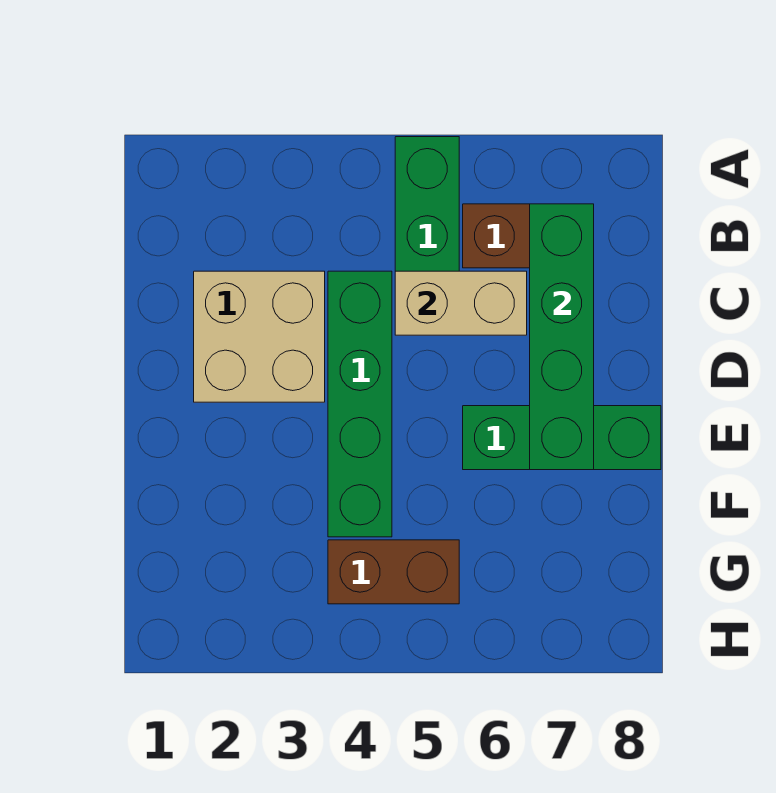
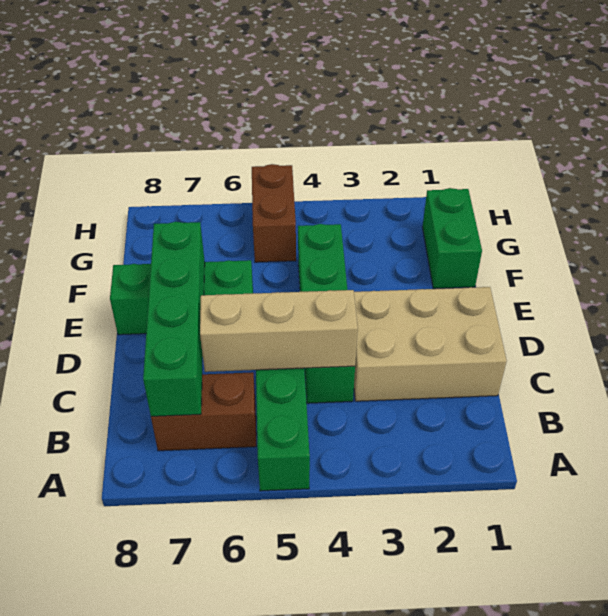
tan 2x2 brick [194,271,325,402] -> tan 2x3 brick [354,287,507,401]
tan 1x2 brick [395,271,527,335] -> tan 1x3 brick [200,290,358,372]
none -> green 1x2 brick [423,188,482,289]
brown 1x2 brick [328,540,459,604] -> brown 1x2 brick turned to [252,164,296,262]

